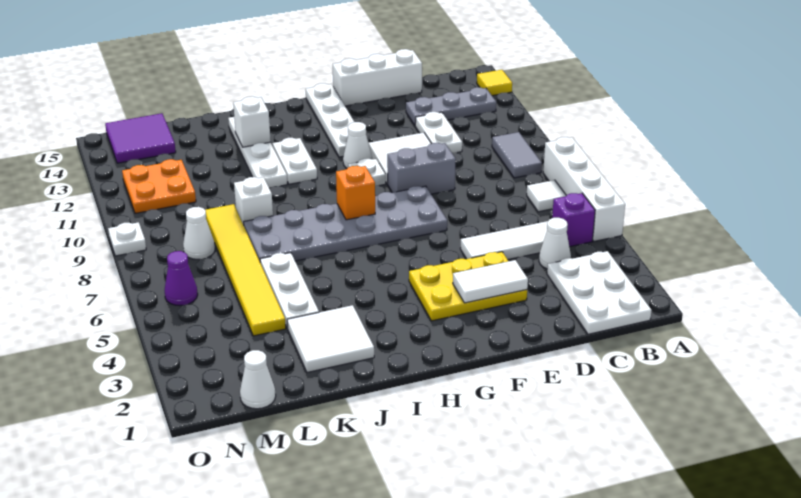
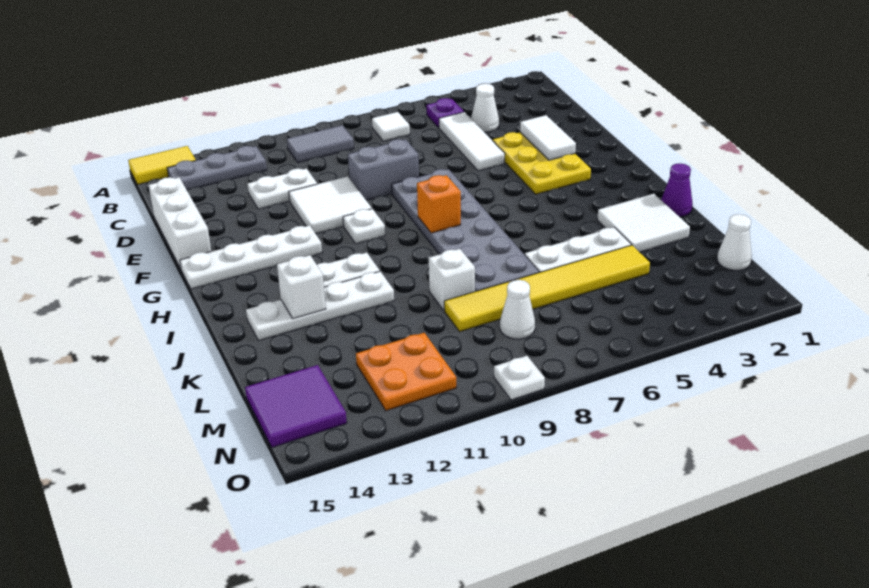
white 1x4 brick [543,137,625,241] -> none
yellow 1x1 tile [477,70,512,96] -> yellow 1x2 tile [128,146,196,184]
white 2x3 plate [547,251,652,334] -> none
purple 1x1 brick [552,193,595,247] -> purple 1x1 plate [426,98,464,128]
grey 1x3 plate [406,87,496,125] -> grey 1x3 plate turned to [167,146,267,190]
grey 1x2 brick [387,143,456,194] -> grey 1x2 brick turned to [348,139,419,200]
white 1x1 cone [343,122,372,168] -> none
purple 1x1 cone [165,251,198,306] -> purple 1x1 cone moved to [661,163,693,217]

